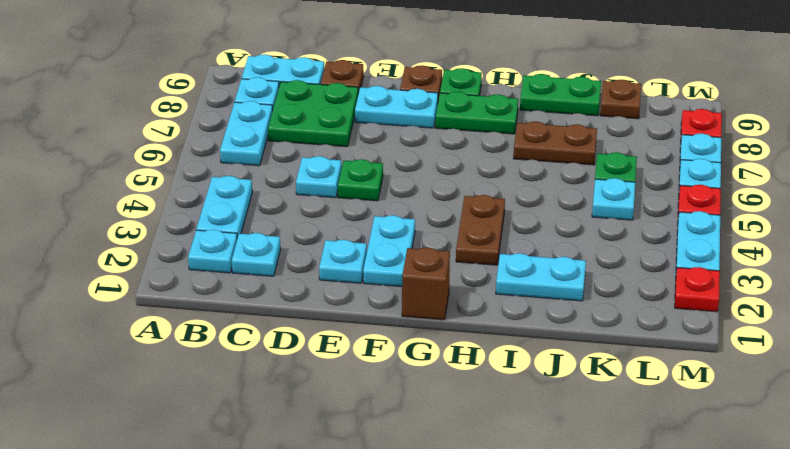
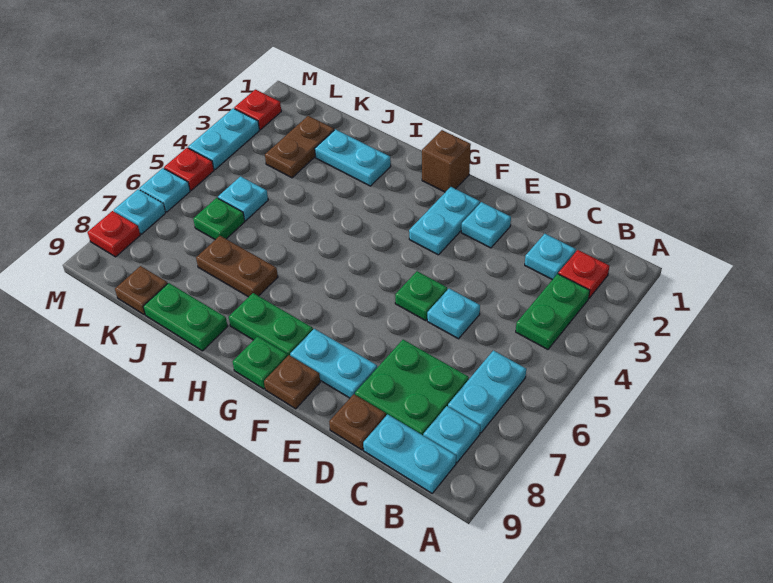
cyan 1x1 plate [188,229,237,273] -> red 1x1 plate [558,250,609,298]
cyan 1x2 plate [196,176,252,238] -> green 1x2 plate [516,274,590,349]
brown 1x2 plate [456,195,505,265] -> brown 1x2 plate moved to [265,116,334,178]

